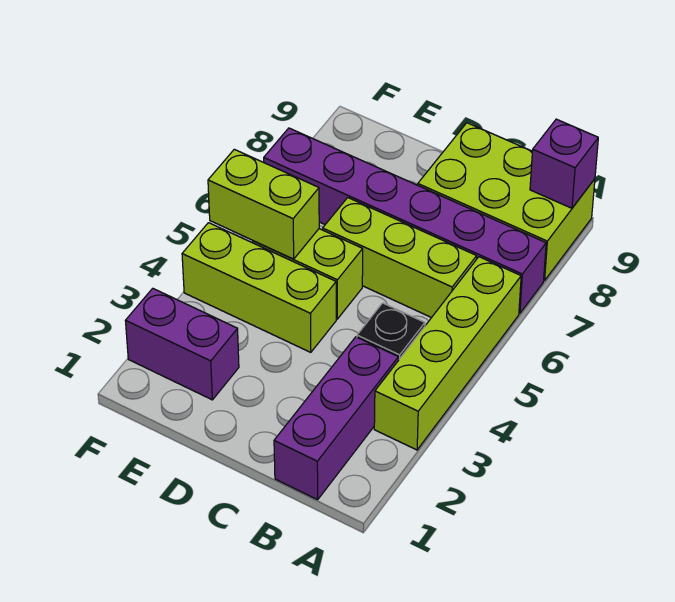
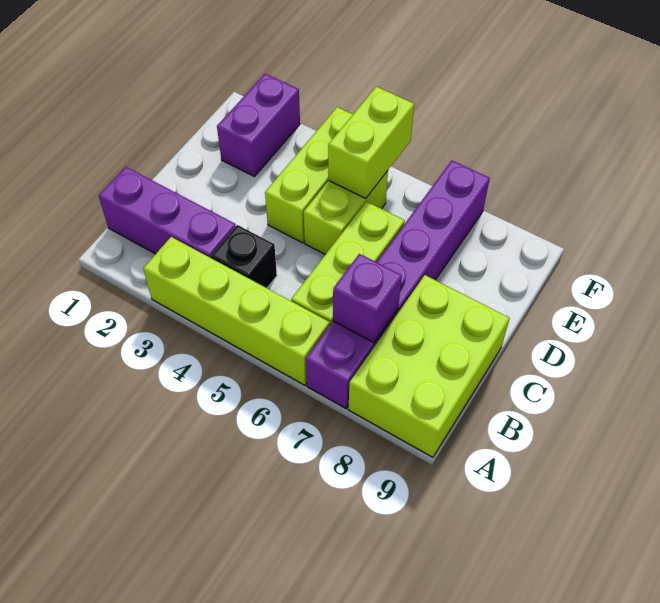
purple 1x1 brick [530,119,598,208] -> purple 1x1 brick moved to [333,254,402,343]

